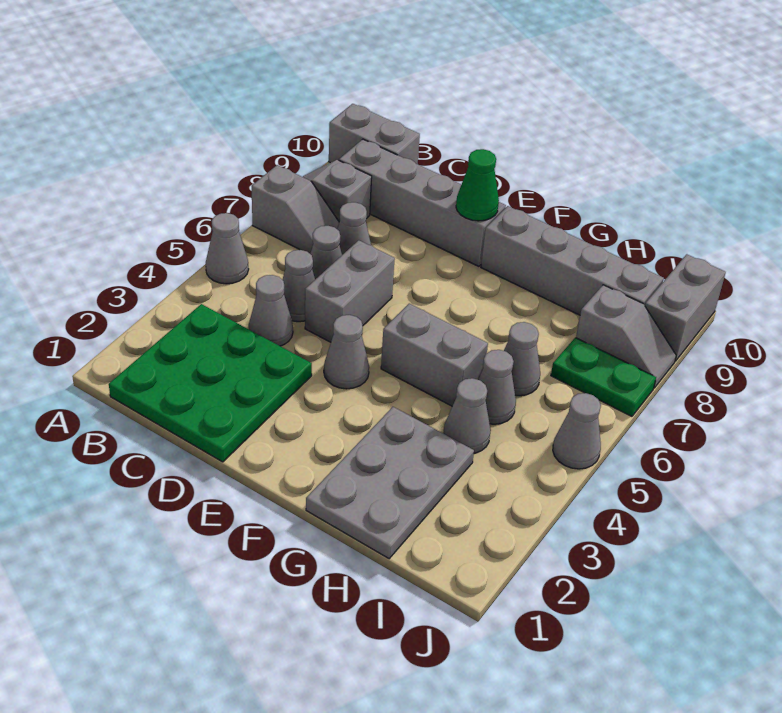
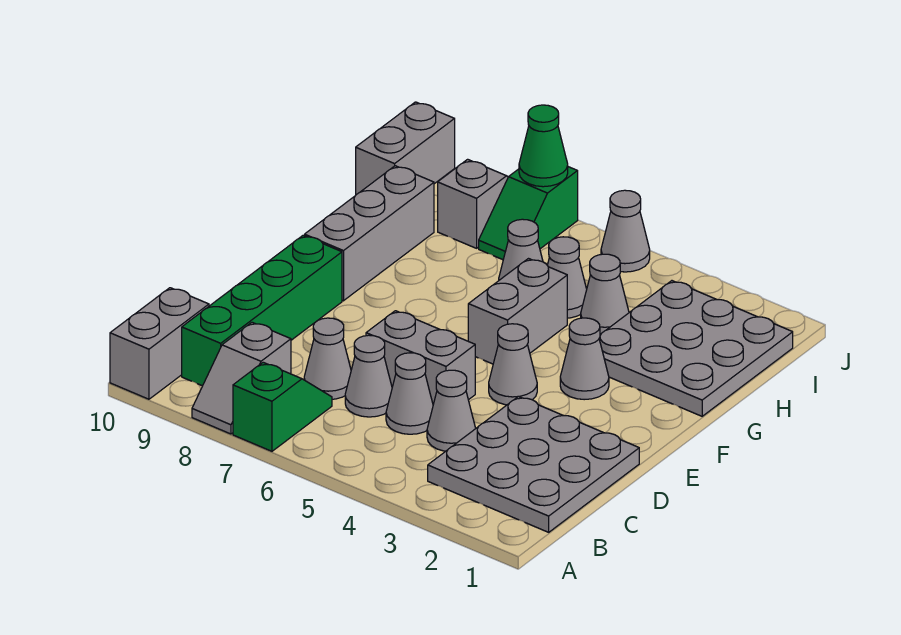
grey 1x1 cone [206,213,249,284] -> grey 1x1 cone moved to [560,318,609,400]
grey 1x2 slope [252,165,339,253] -> green 1x2 slope [233,362,332,451]
green 3x3 plate [109,304,312,462] -> grey 3x3 plate [428,397,639,532]
grey 1x4 brick [339,139,506,266] -> green 1x4 brick [182,235,342,386]
green 1x1 cone [456,149,499,221] -> green 1x1 cone moved to [519,105,568,187]
grey 1x4 brick [481,206,664,315] -> grey 1x3 brick [305,166,434,301]
grey 2x3 plate [306,407,474,559] -> grey 3x3 plate [599,281,793,416]
green 1x2 plate [551,338,656,416] -> green 1x2 slope [479,167,578,260]
grey 1x2 brick [645,254,726,361] -> grey 1x2 brick turned to [356,102,455,195]

